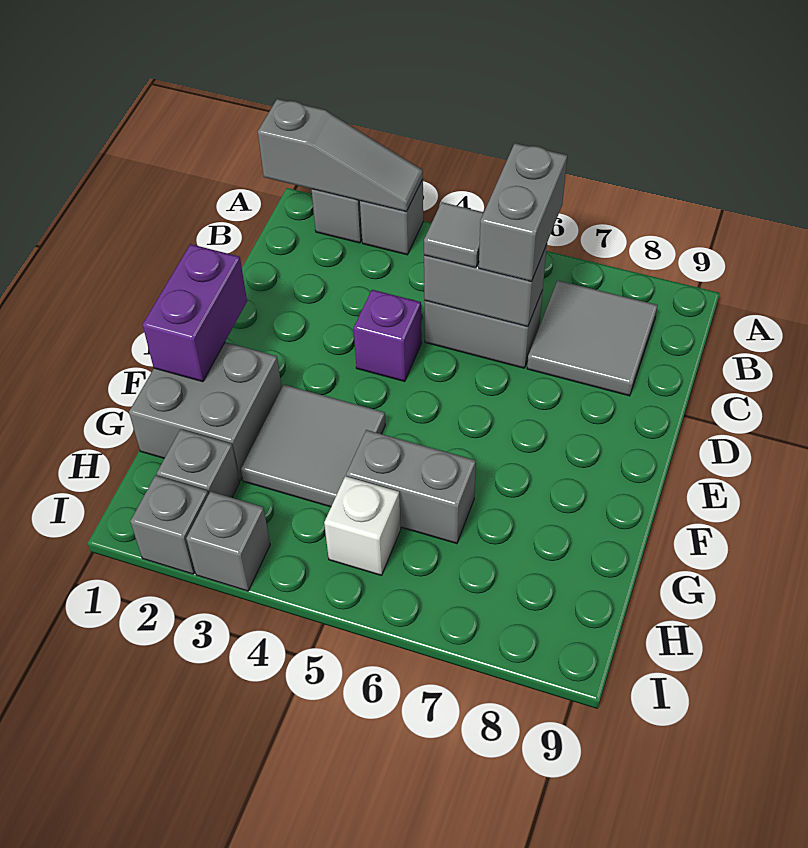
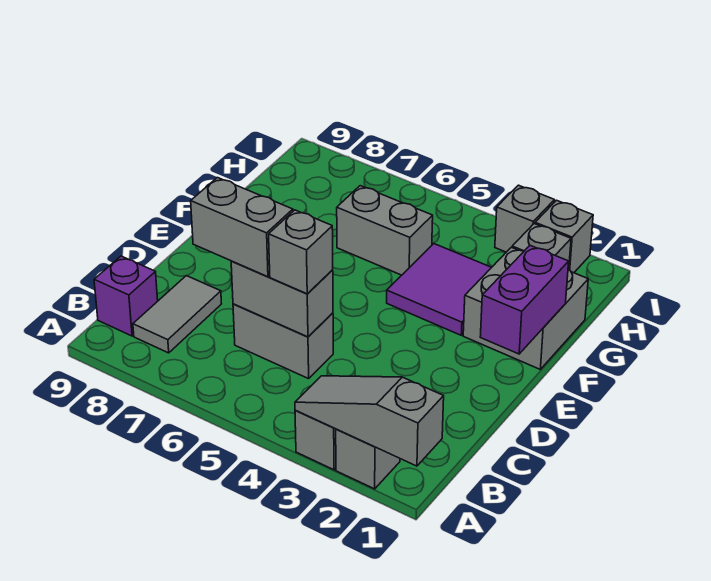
grey 1x2 brick [479,143,567,282] -> grey 1x2 brick turned to [191,178,293,277]
grey 2x2 tile [527,280,658,396] -> grey 1x2 tile [133,276,221,353]
grey 1x1 tile [424,202,484,268] -> grey 1x1 brick [269,210,333,294]
purple 1x1 brick [354,290,422,381] -> purple 1x1 brick moved to [94,256,158,336]
grey 2x2 tile [241,385,385,507] -> purple 2x2 tile [387,244,492,335]
white 1x1 brick [324,476,401,575] -> none

